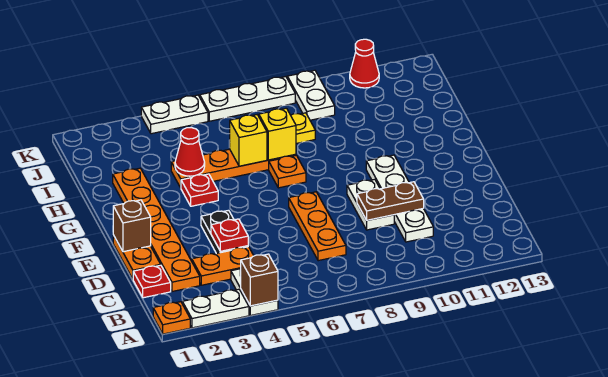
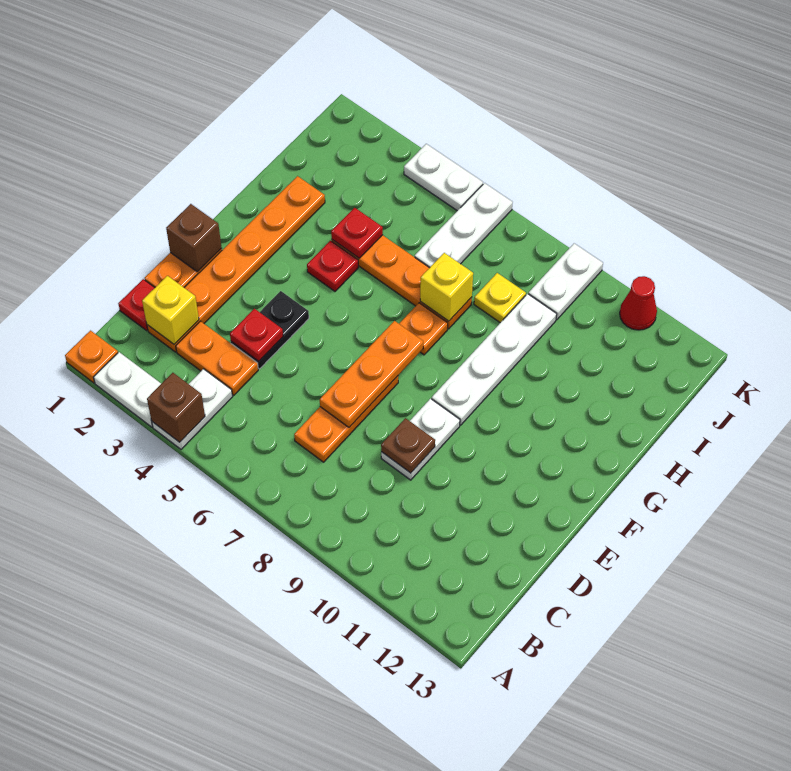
white 1x4 plate [366,155,433,242] -> white 1x4 plate moved to [432,294,557,425]
none -> orange 1x3 plate [320,321,423,427]
brown 1x2 plate [357,182,424,220] -> brown 1x1 plate [381,418,435,473]
red 1x1 cone [175,128,205,176] -> red 1x1 plate [331,208,383,258]
yellow 1x1 brick [229,115,267,166] -> yellow 1x1 brick moved to [142,276,199,344]
white 1x3 plate [200,77,295,121] -> white 1x3 plate turned to [415,183,513,268]

